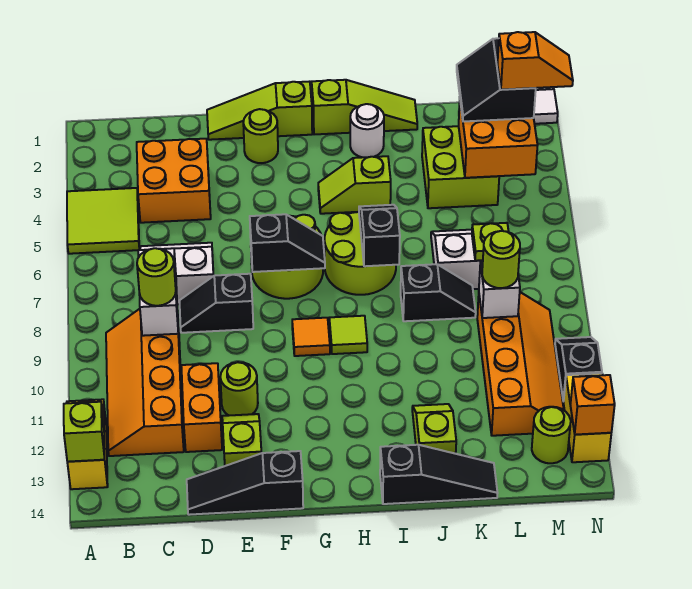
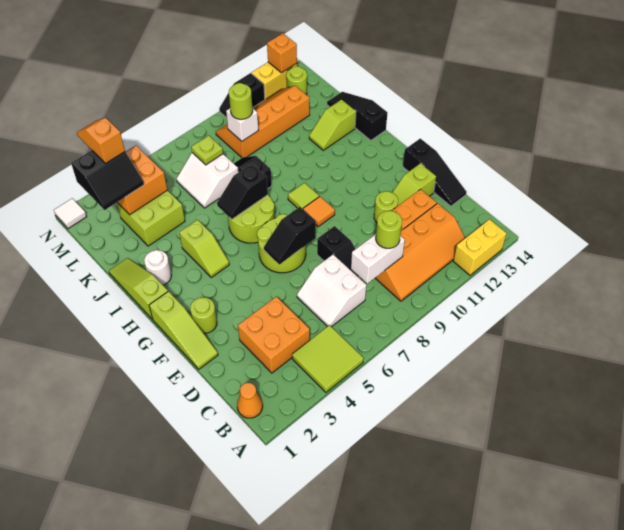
lime 1x1 brick [64,402,105,462] -> none
none -> orange 1x1 cone [237,383,263,418]
black 1x2 slope [250,214,325,272] -> black 1x2 slope turned to [264,207,316,264]

